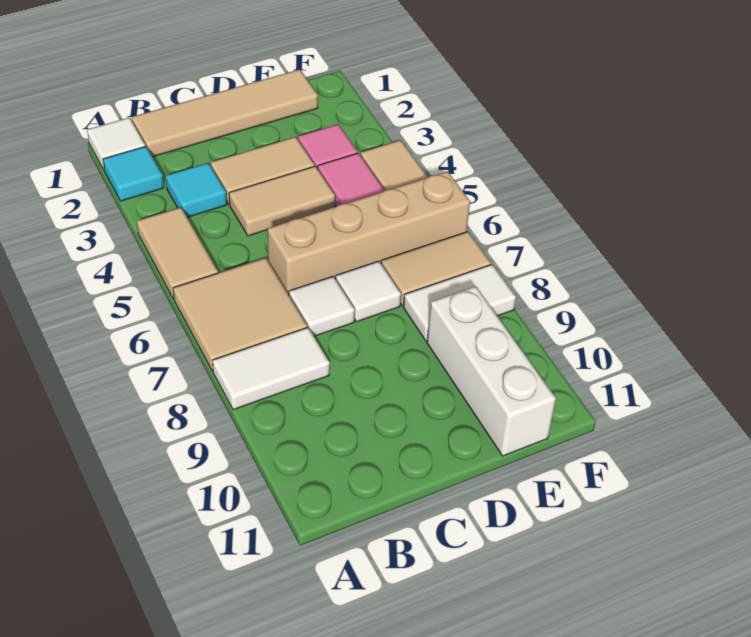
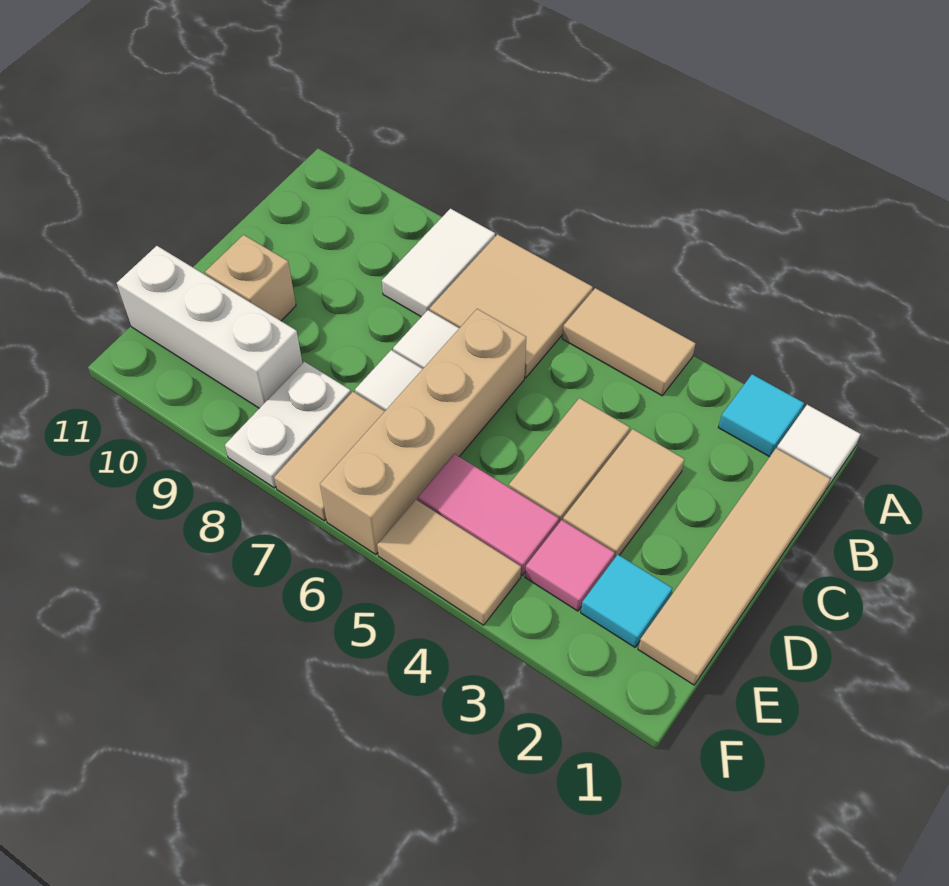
cyan 1x1 tile [166,163,227,217] -> cyan 1x1 tile moved to [581,554,672,647]
none -> tan 1x1 brick [205,235,296,321]
white 1x2 tile [403,265,516,341] -> white 1x2 plate [225,362,351,488]

